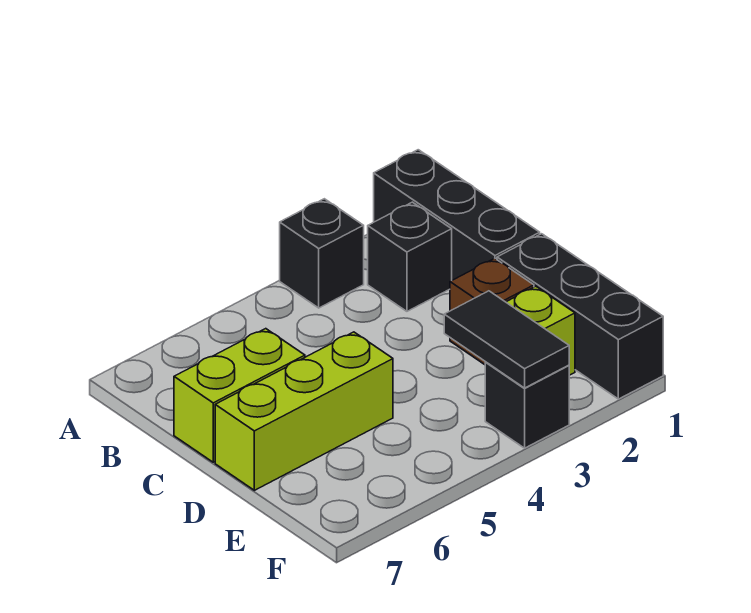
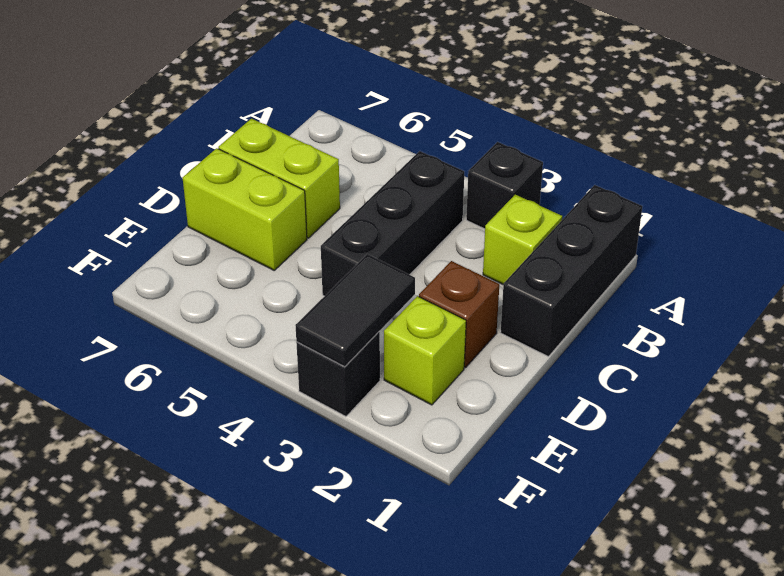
black 1x1 brick [368,202,452,311] -> lime 1x1 brick [483,195,562,284]
black 1x3 brick [497,234,663,399] -> black 1x3 brick moved to [321,151,464,296]
lime 1x3 brick [215,332,393,490] -> lime 1x2 brick [183,148,307,270]

